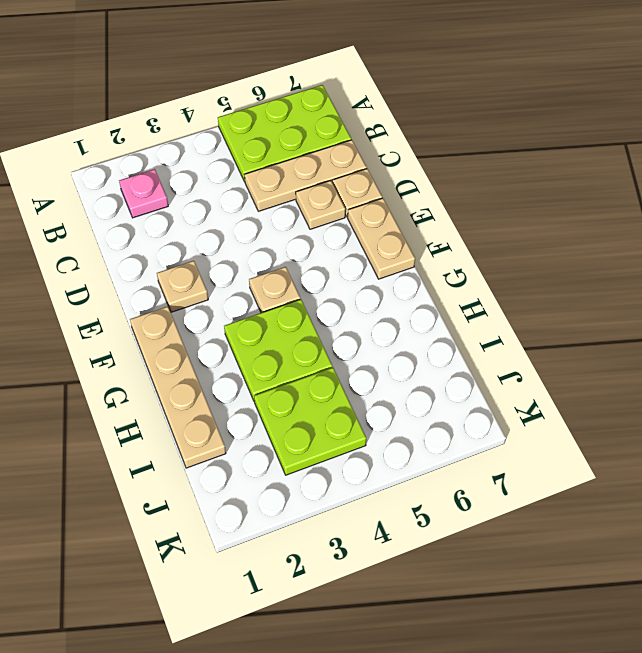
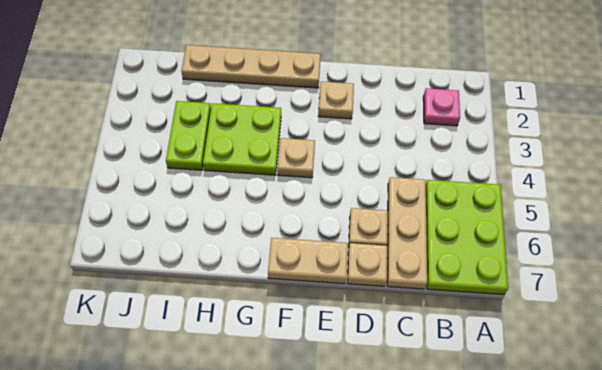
lime 2x2 plate [254,367,366,475] -> lime 1x2 plate [166,101,211,170]

